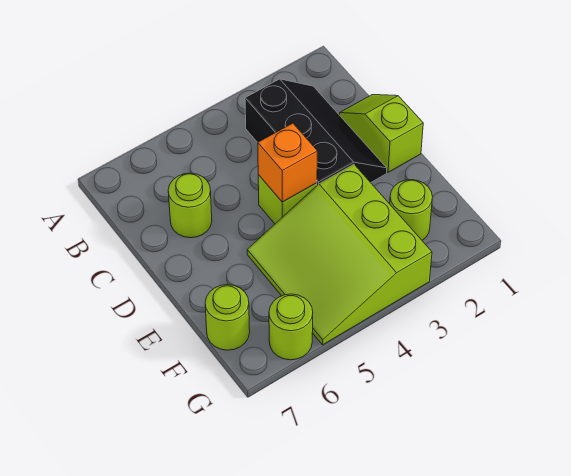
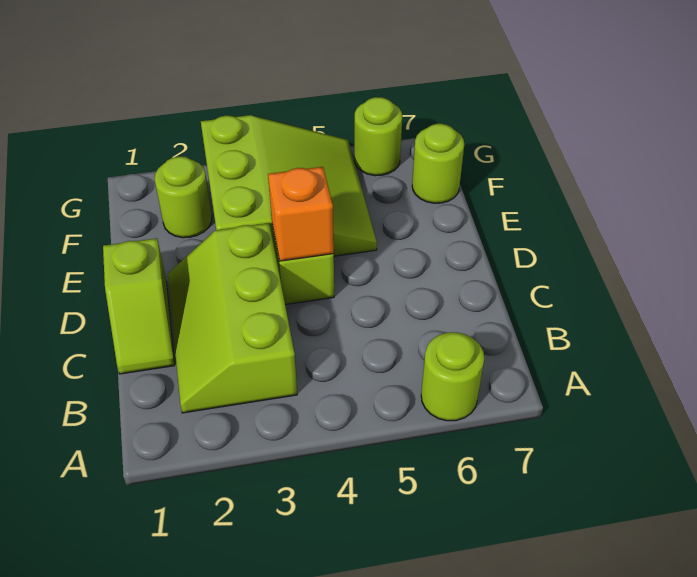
black 2x3 slope [245,79,387,185] -> lime 2x3 slope [168,223,297,413]
lime 1x1 round brick [168,173,212,238] -> lime 1x1 round brick moved to [421,332,484,421]

